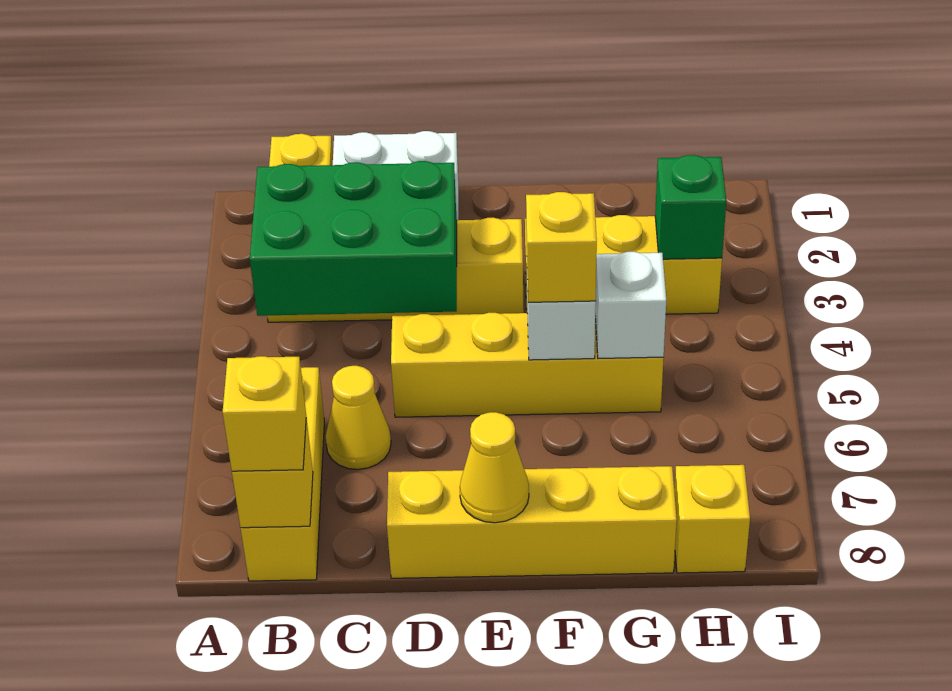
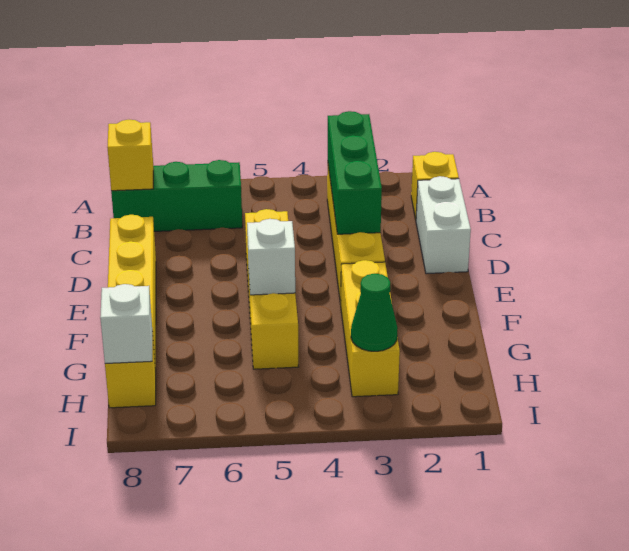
green 2x3 brick [250,161,457,316] -> green 1x3 brick [328,111,382,234]
yellow 1x3 brick [241,367,324,581] -> green 1x3 brick [111,160,242,231]
yellow 1x1 brick [223,356,306,471] -> none
yellow 1x1 cone [326,366,391,469] -> none
yellow 1x1 cone [460,412,529,523] -> none
yellow 1x1 brick [526,192,597,302] -> none
white 1x1 brick [595,252,666,358] -> white 1x1 brick moved to [100,284,152,364]
green 1x1 brick [655,155,726,259] -> green 1x1 cone [351,274,397,351]

